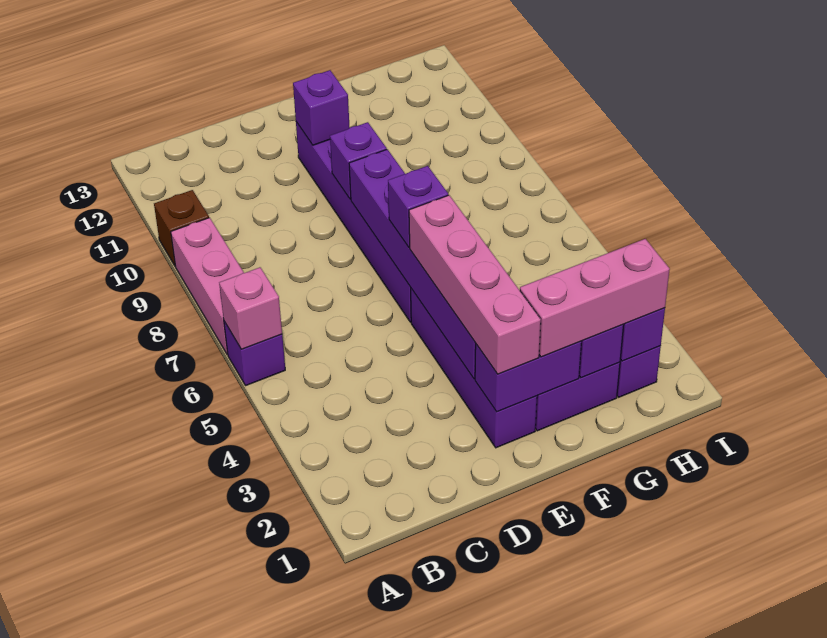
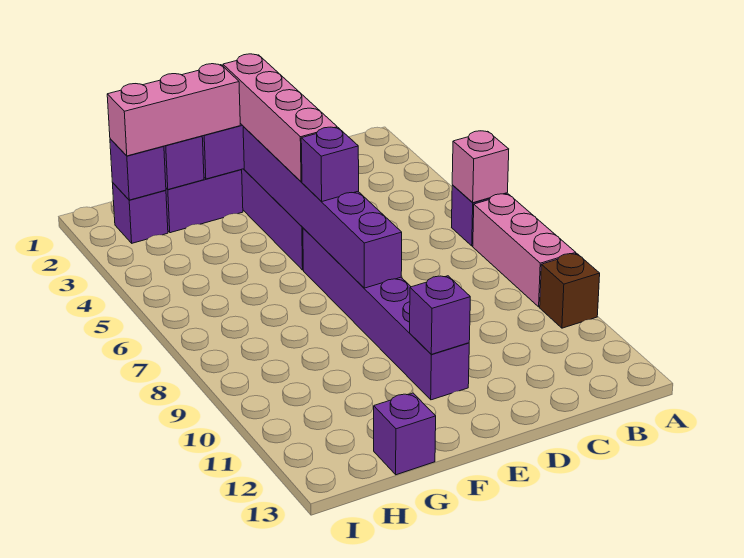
purple 1x1 brick [330,122,387,199] -> purple 1x1 brick moved to [374,393,436,475]

